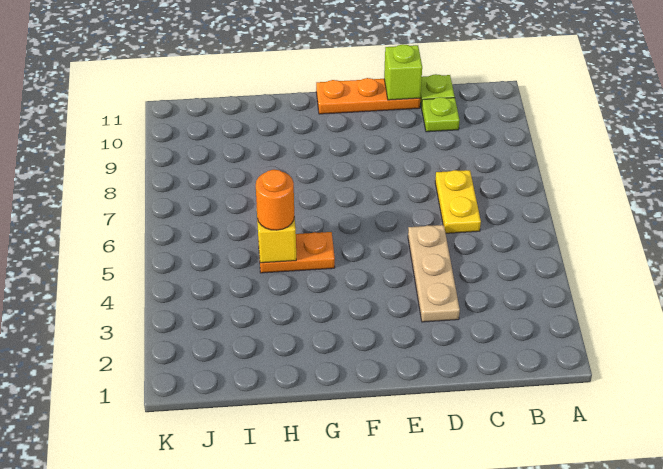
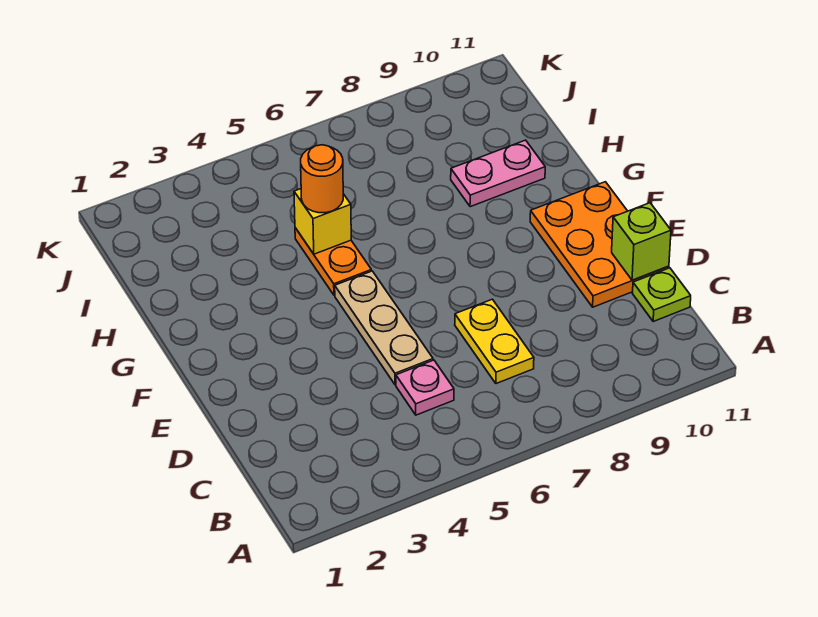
none -> pink 1x1 plate [396,360,454,415]
yellow 1x2 plate [435,170,481,233] -> yellow 1x2 plate turned to [455,299,534,384]
lime 1x1 plate [422,97,460,132] -> none
tan 1x3 plate [408,225,460,322] -> tan 1x3 plate turned to [335,271,433,385]
orange 1x3 plate [316,78,420,114] -> orange 2x3 plate [530,182,669,307]
none -> pink 1x2 plate [451,140,545,207]

